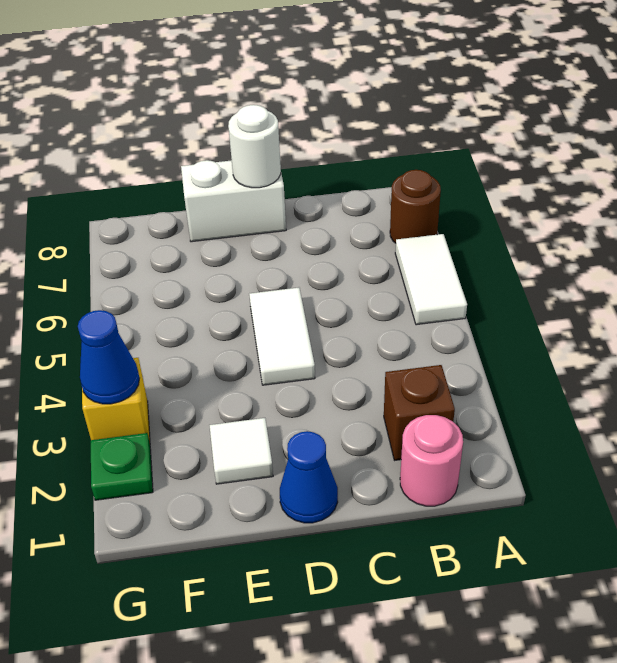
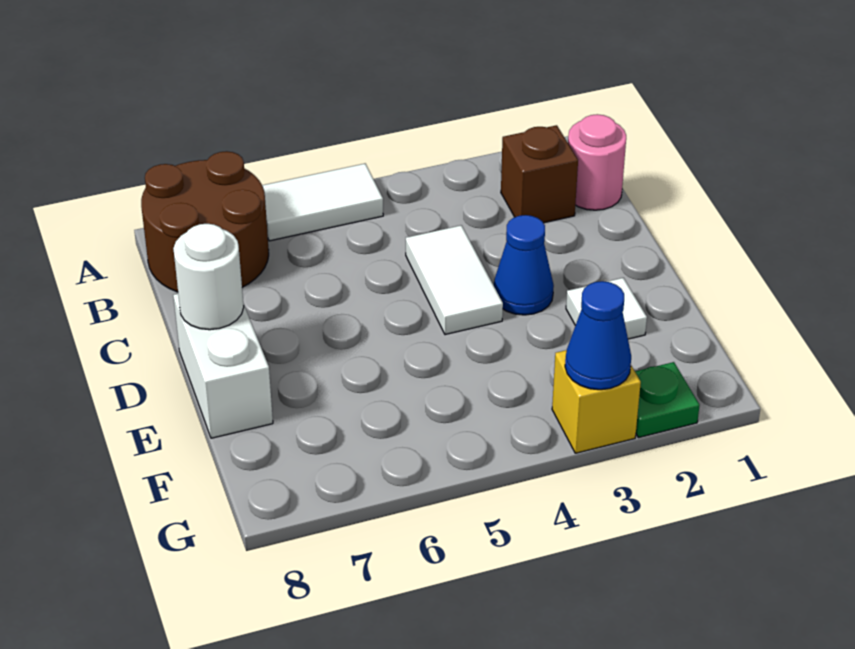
brown 1x1 round brick [390,170,441,243] -> brown 2x2 round brick [141,151,269,292]
blue 1x1 cone [280,431,338,523] -> blue 1x1 cone moved to [494,215,554,315]
white 1x2 tile [249,288,315,385] -> white 1x2 tile turned to [406,225,503,335]

